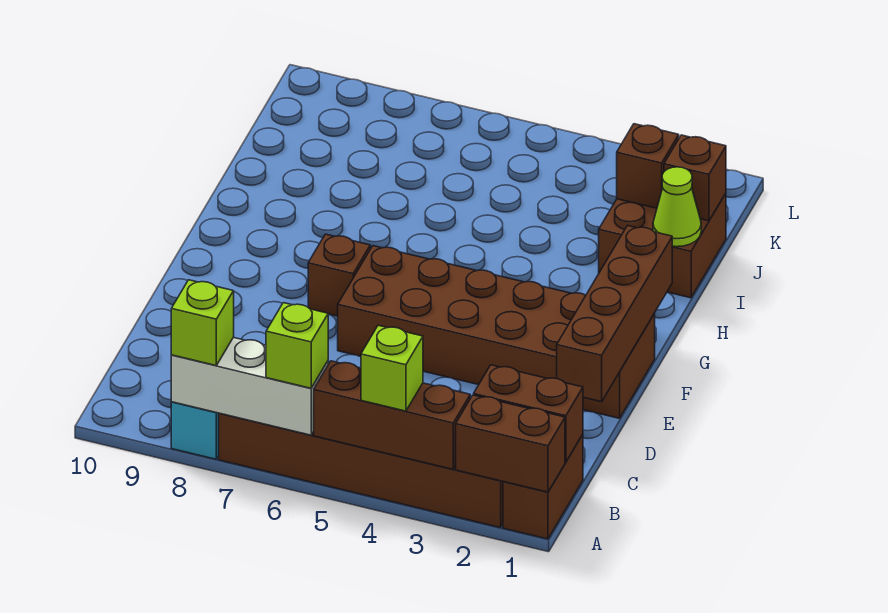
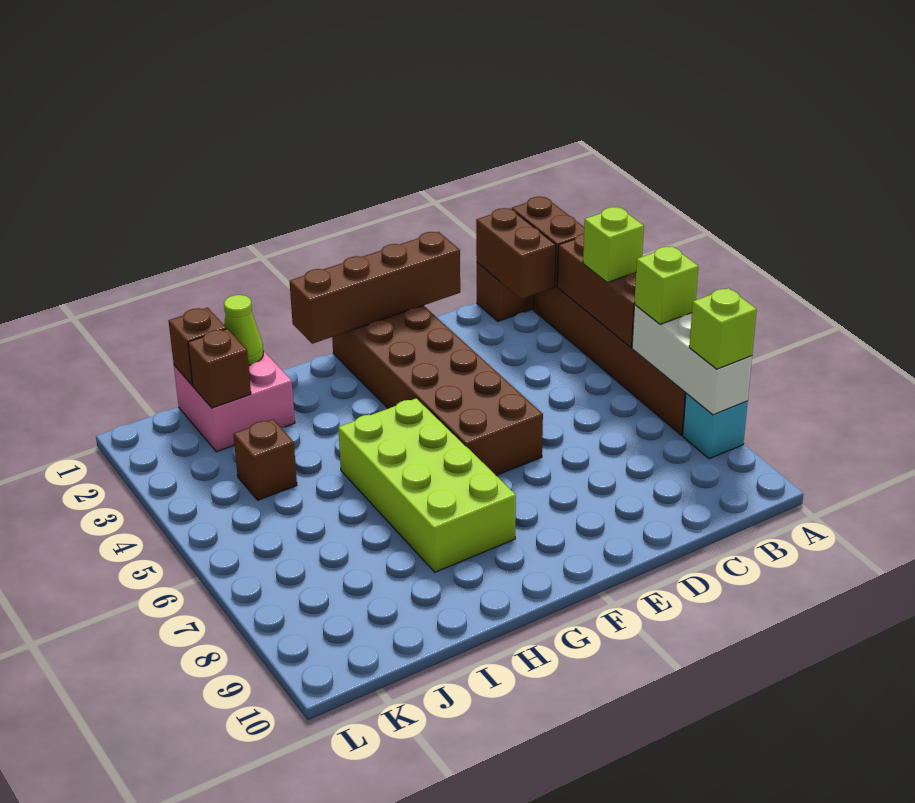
brown 1x1 brick [308,234,370,316] -> brown 1x1 brick moved to [233,419,297,500]
none -> lime 2x4 brick [338,398,516,572]
brown 2x2 brick [599,194,726,298] -> pink 2x2 brick [174,351,295,452]

